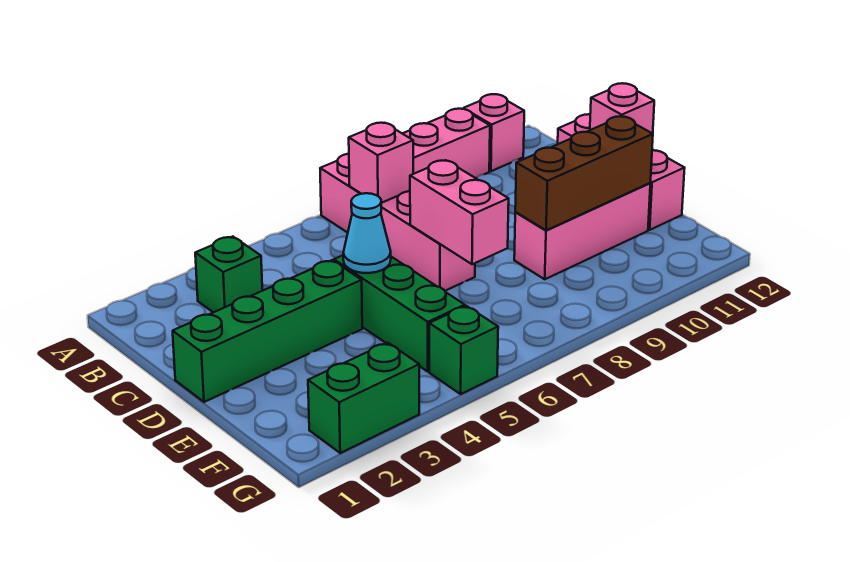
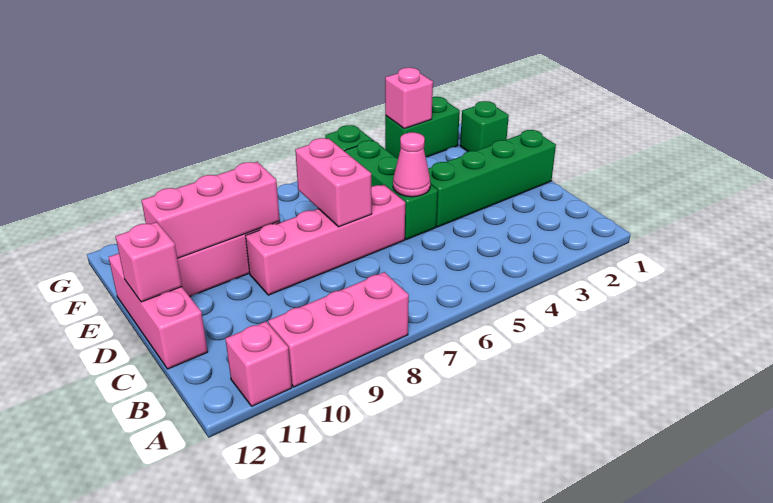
pink 1x4 brick [320,154,475,291] -> pink 1x4 brick turned to [246,185,405,295]
green 1x1 brick [195,237,262,312] -> green 1x1 brick moved to [460,101,509,151]
pink 1x1 brick [349,123,413,203] -> pink 1x1 brick moved to [385,68,433,128]
cyan 1x1 cone [343,193,391,273] -> pink 1x1 cone [393,132,430,197]
brown 1x3 brick [515,116,653,230] -> pink 1x3 brick [142,162,280,258]

